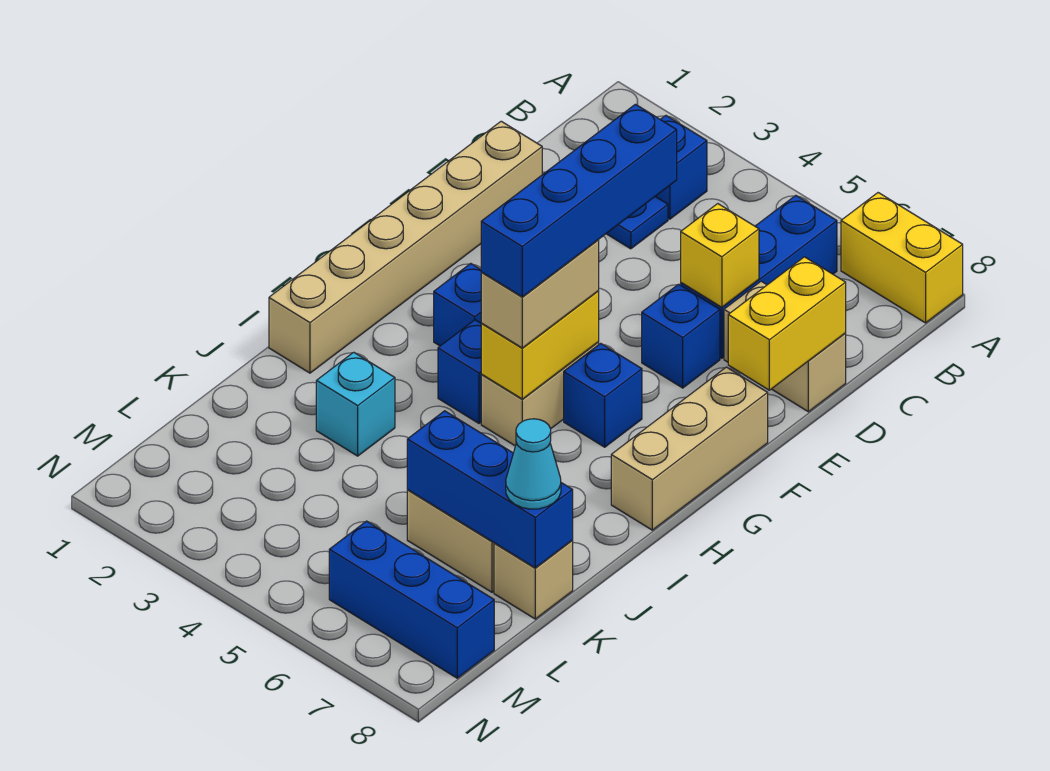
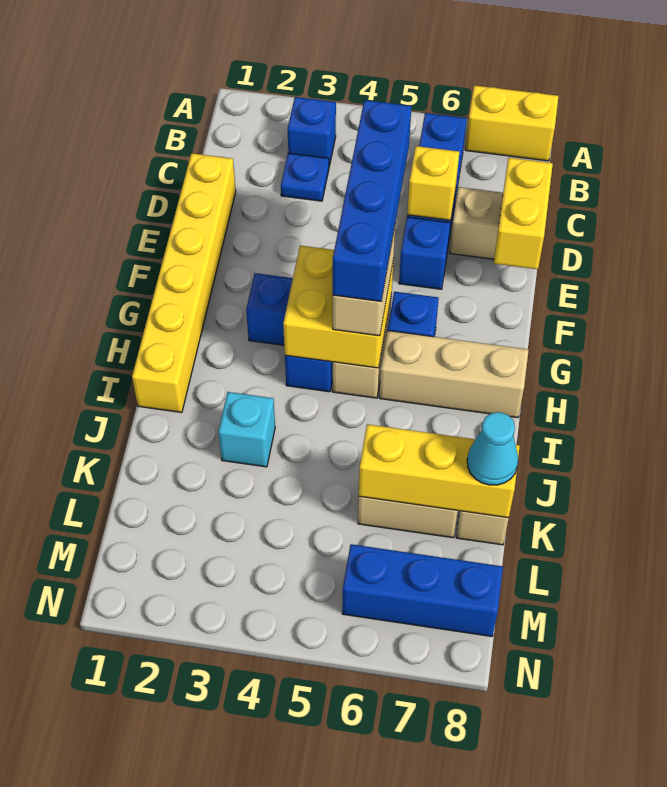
tan 1x6 brick [269,121,542,373] -> yellow 1x6 brick [132,153,236,412]
tan 1x3 brick [611,367,768,530] -> tan 1x3 brick turned to [379,331,529,418]
yellow 1x2 brick [481,291,599,399] -> yellow 2x2 brick [283,246,393,368]
blue 1x3 brick [407,411,573,568] -> yellow 1x3 brick [359,424,520,518]

